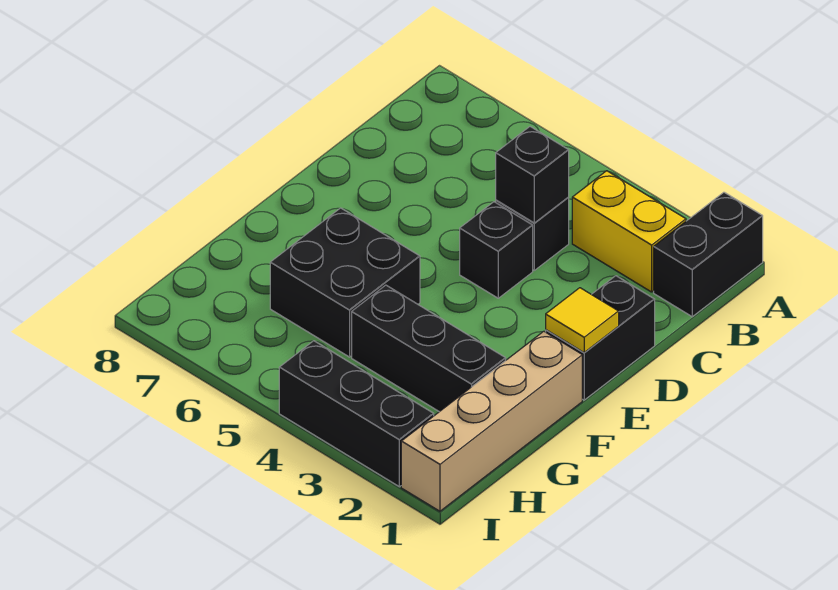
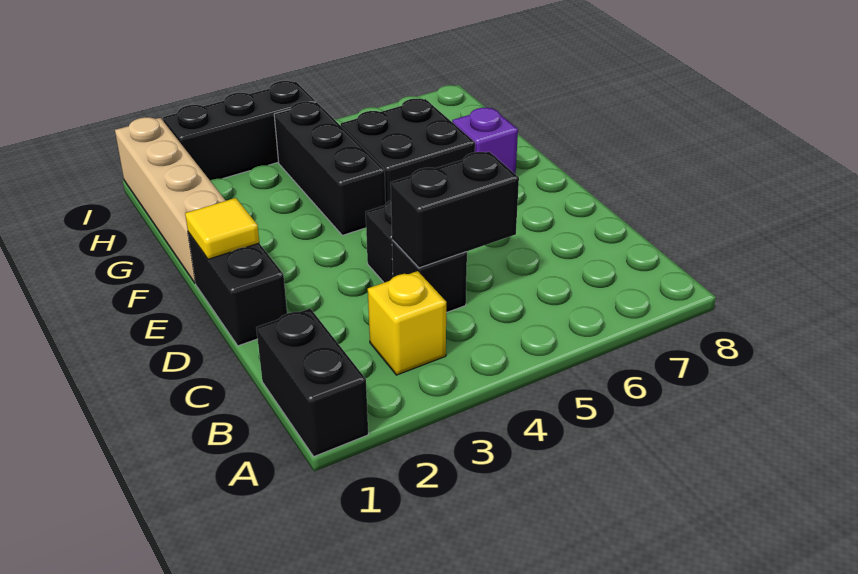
yellow 1x2 brick [572,171,686,292] -> yellow 1x1 brick [368,271,446,375]
black 1x1 brick [496,127,569,223] -> black 1x2 brick [391,152,519,268]
none -> purple 1x1 brick [452,108,518,174]
black 1x3 brick [352,285,506,412] -> black 1x3 brick turned to [274,102,386,235]

